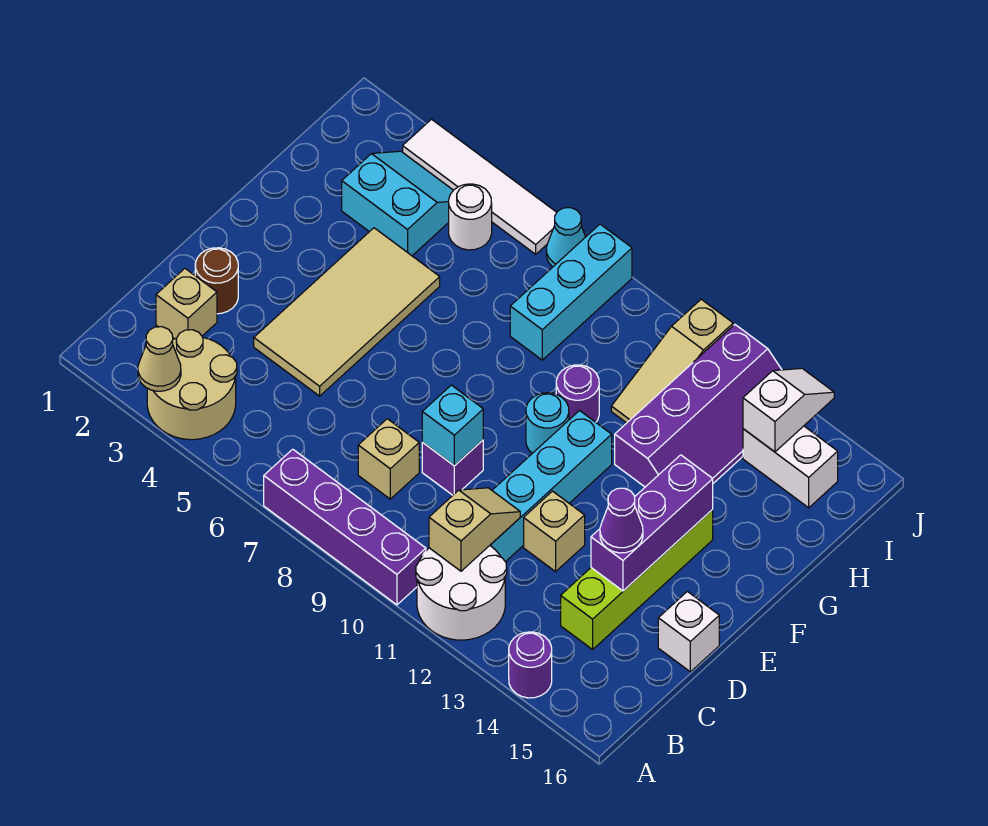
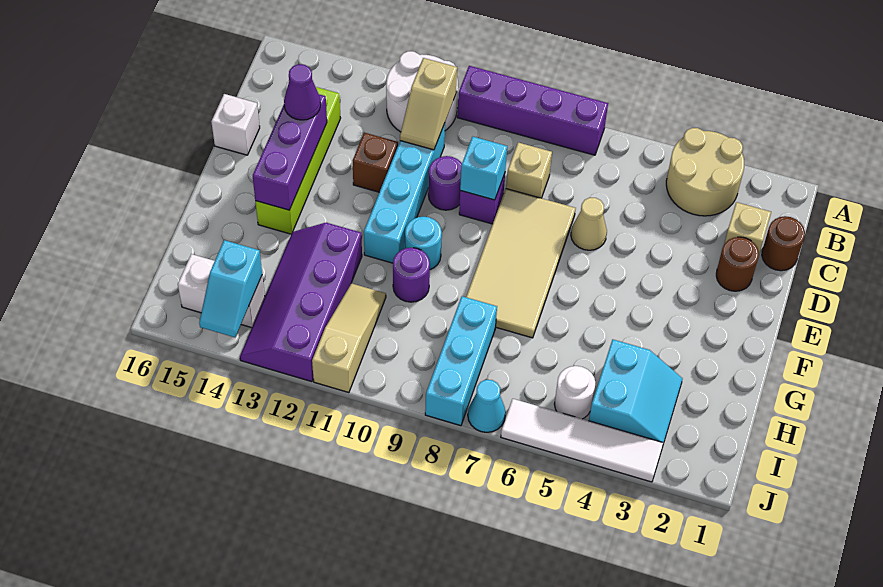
tan 1x1 cone [138,327,181,391] -> tan 1x1 cone moved to [571,198,607,250]
purple 1x1 round brick [509,632,552,698] -> purple 1x1 round brick moved to [428,156,462,210]
none -> brown 1x1 round brick [762,216,805,271]
tan 2x4 tile [254,228,440,396] -> tan 2x4 tile moved to [466,189,576,338]
tan 1x1 brick [524,491,585,572] -> brown 1x1 brick [353,133,398,192]
cyan 2x2 slope [342,151,453,256] -> cyan 2x2 slope turned to [589,340,683,443]
white 1x2 slope [743,368,834,452] -> cyan 1x2 slope [199,240,262,337]

